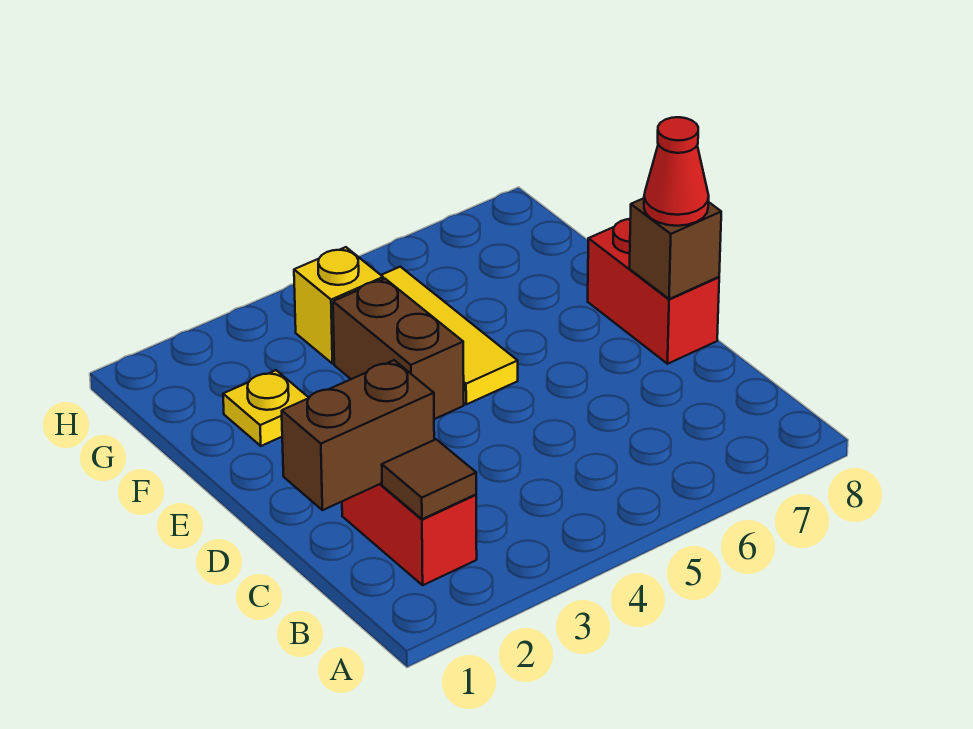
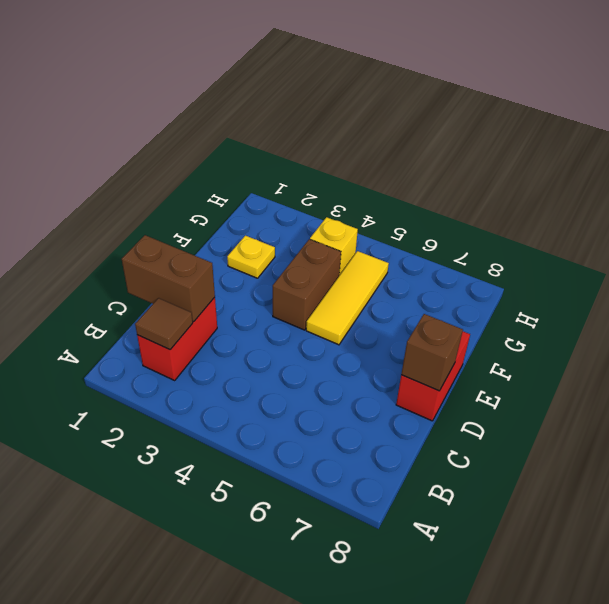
red 1x1 cone [644,117,709,226] -> none

